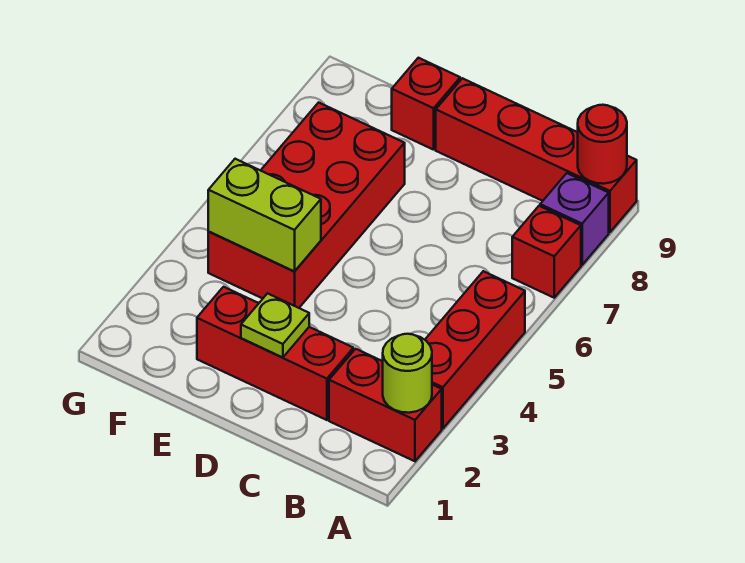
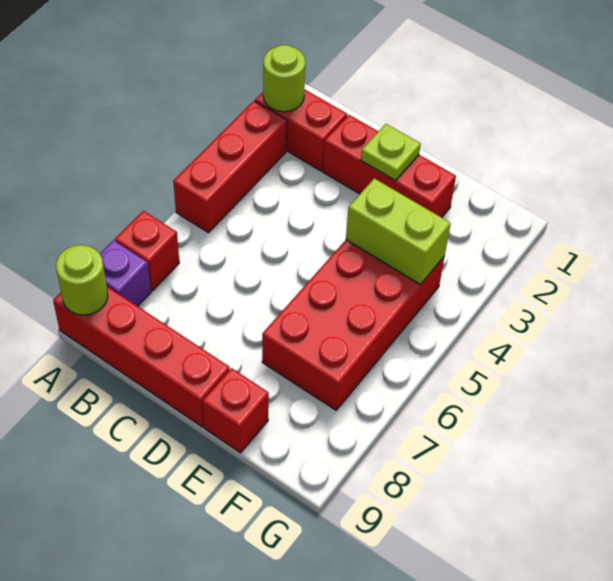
red 1x1 round brick [578,105,627,184] -> lime 1x1 round brick [56,245,108,315]

